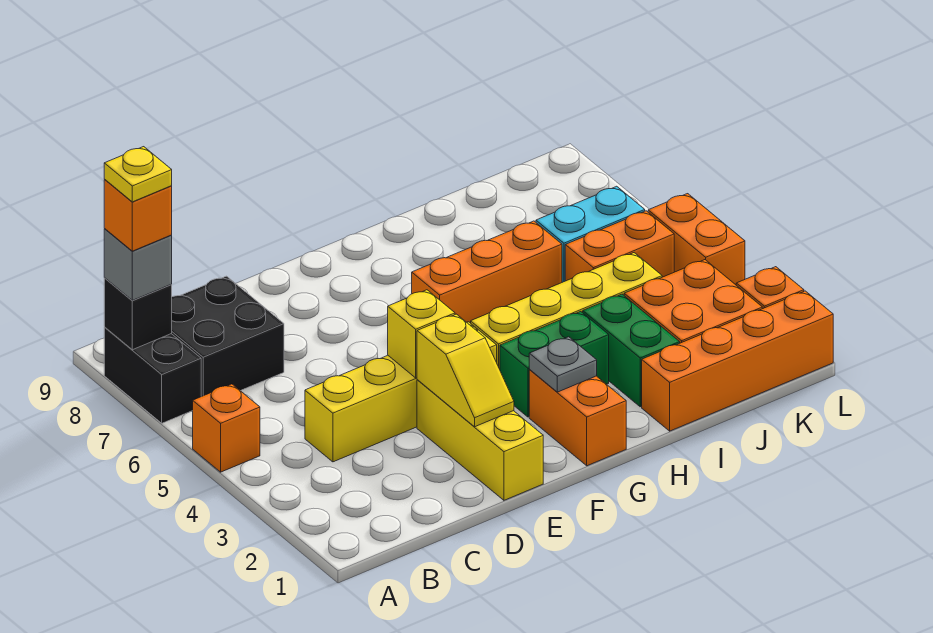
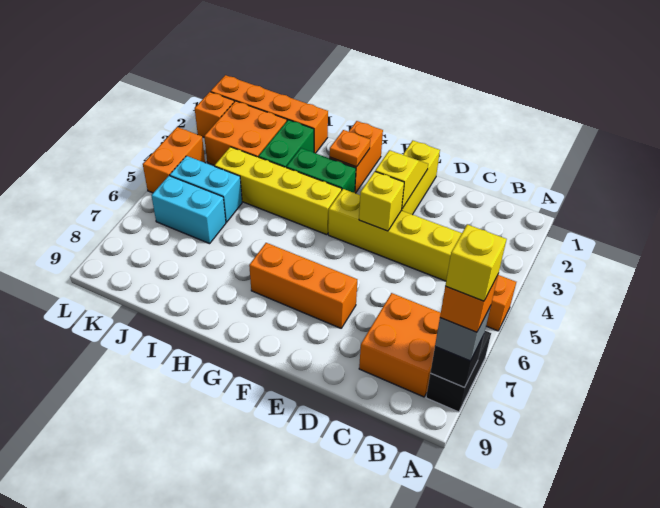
yellow 1x1 plate [104,147,172,202] -> yellow 1x1 brick [445,224,507,301]
black 2x2 brick [172,276,284,396] -> orange 2x2 brick [359,293,441,397]
grey 1x1 plate [529,337,597,392] -> orange 1x1 plate [329,130,370,167]
orange 1x3 brick [412,221,562,323] -> orange 1x3 brick moved to [249,243,357,328]
orange 1x2 brick [565,211,674,281] -> cyan 1x2 brick [170,156,242,222]

